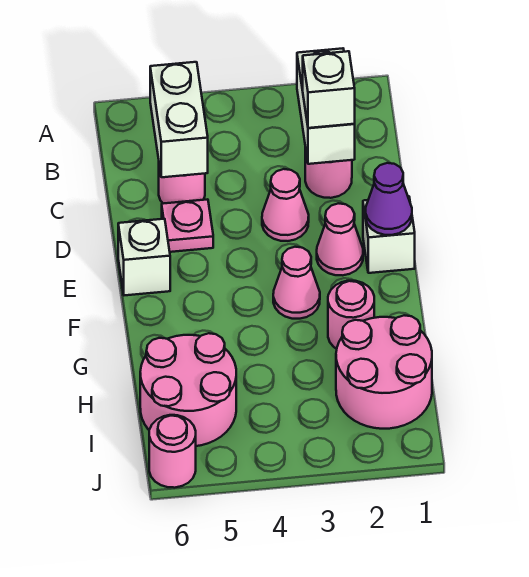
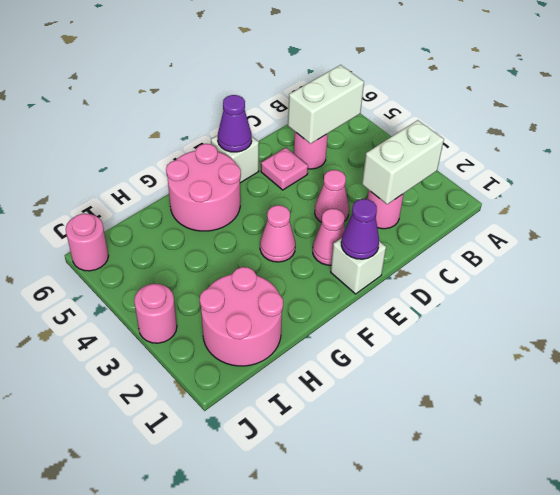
white 1x1 brick [303,51,355,128] -> none
none -> purple 1x1 cone [218,95,252,152]
pink 1x1 round brick [328,281,374,349] -> pink 1x1 round brick moved to [134,284,177,343]
pink 2x2 round brick [140,333,236,446] -> pink 2x2 round brick moved to [166,144,241,231]

